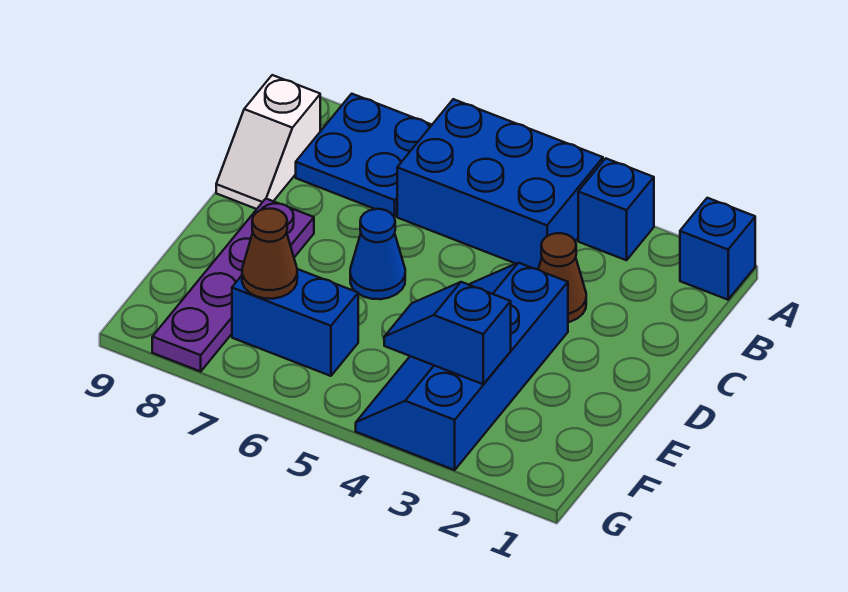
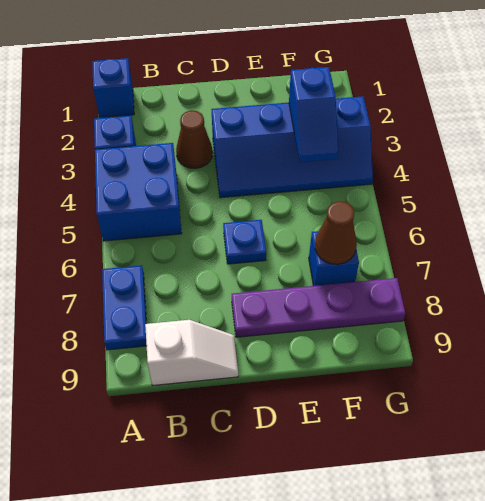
blue 2x3 brick [397,99,603,269] -> blue 2x2 brick [95,143,182,241]
blue 2x2 plate [296,94,431,216] -> blue 1x2 plate [102,265,147,350]
blue 1x1 cone [350,209,405,299] -> blue 1x1 plate [223,220,266,264]
blue 1x2 brick [232,269,358,376] -> blue 1x1 brick [309,231,359,286]

